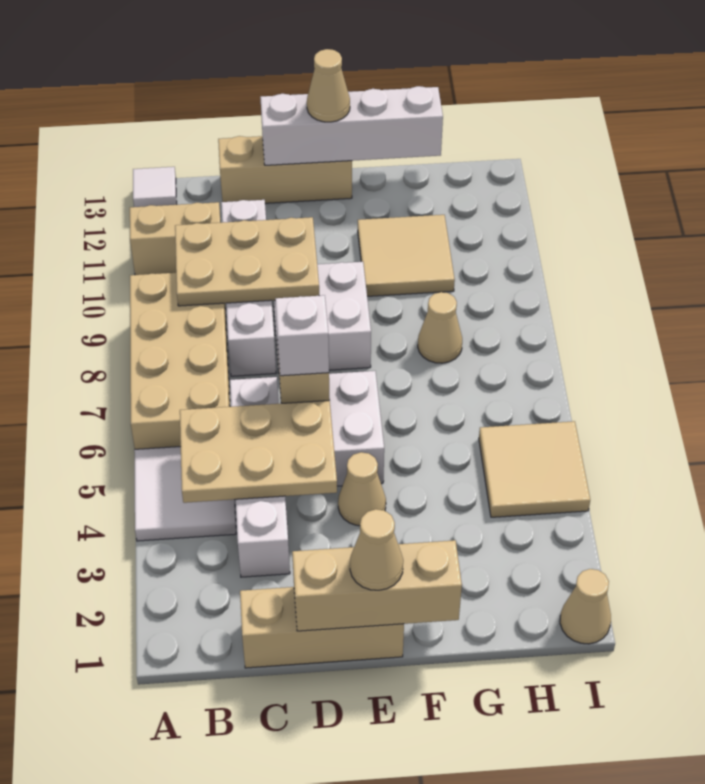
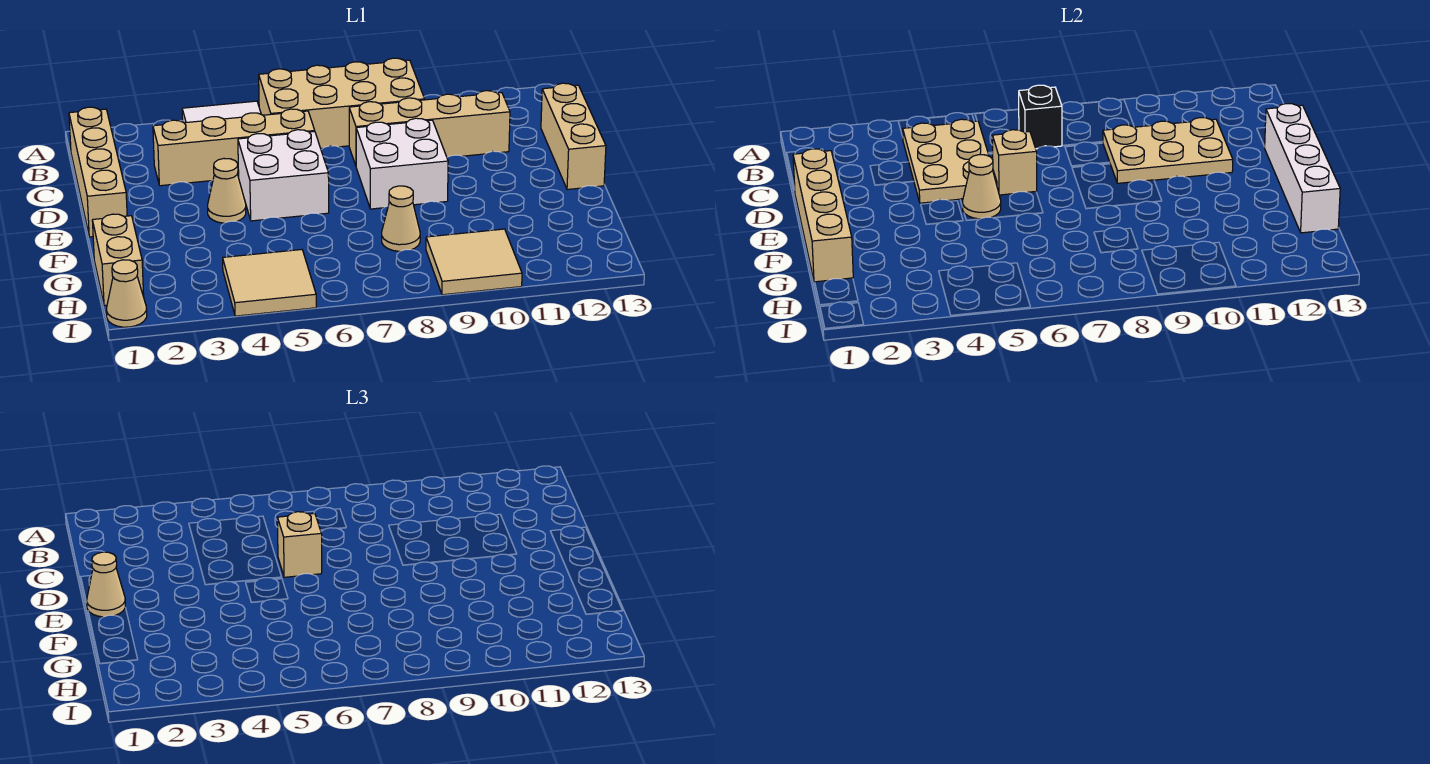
tan 1x2 brick [130,202,221,275] -> tan 1x2 brick moved to [92,214,144,305]
white 1x1 tile [133,167,177,207] -> none
none -> black 1x1 brick [1019,85,1062,149]
tan 2x3 plate [175,217,319,306] -> tan 2x3 plate turned to [1103,118,1233,183]
tan 1x3 brick [240,587,404,668] -> tan 1x4 brick [69,107,127,237]
white 1x4 brick [230,377,290,577] -> tan 1x4 brick [153,109,315,186]
white 1x4 brick [221,200,276,376] -> tan 1x4 brick [349,91,510,165]
tan 1x3 brick [292,540,462,631] -> tan 1x4 brick [793,149,853,282]
white 1x1 brick [275,295,329,376] -> tan 1x1 brick [277,512,322,577]
tan 1x1 cone [307,49,350,122] -> tan 1x1 cone moved to [963,155,1001,219]
tan 2x2 tile [358,215,455,296] -> tan 2x2 tile moved to [426,229,522,295]

